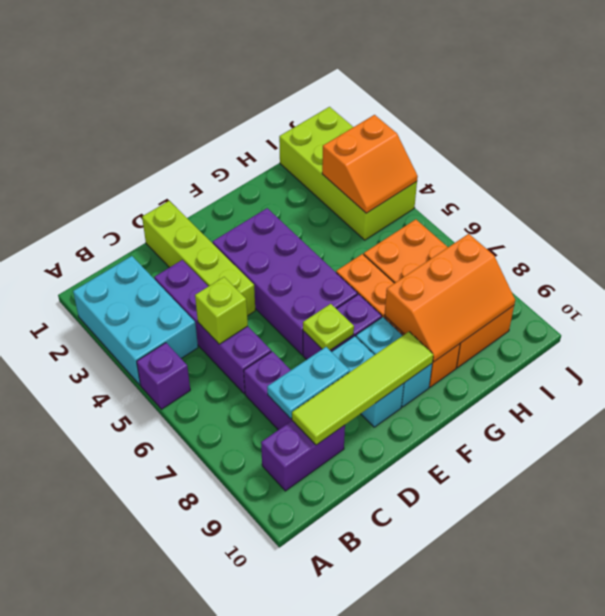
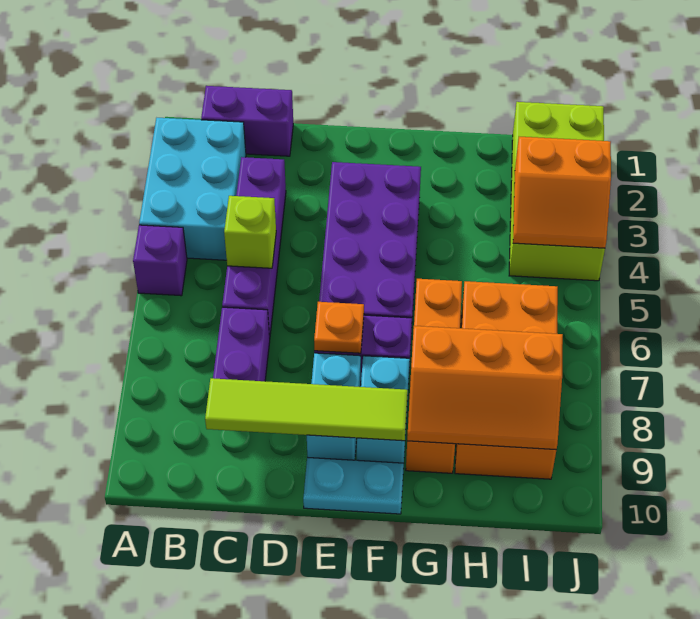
purple 1x2 brick [261,421,345,491] -> purple 1x2 brick moved to [201,86,293,156]
cyan 1x2 plate [267,347,350,419] -> cyan 1x2 plate moved to [303,457,404,514]
lime 1x4 brick [142,201,255,316] -> none
lime 1x1 plate [303,304,354,350] -> orange 1x1 plate [314,302,364,353]

